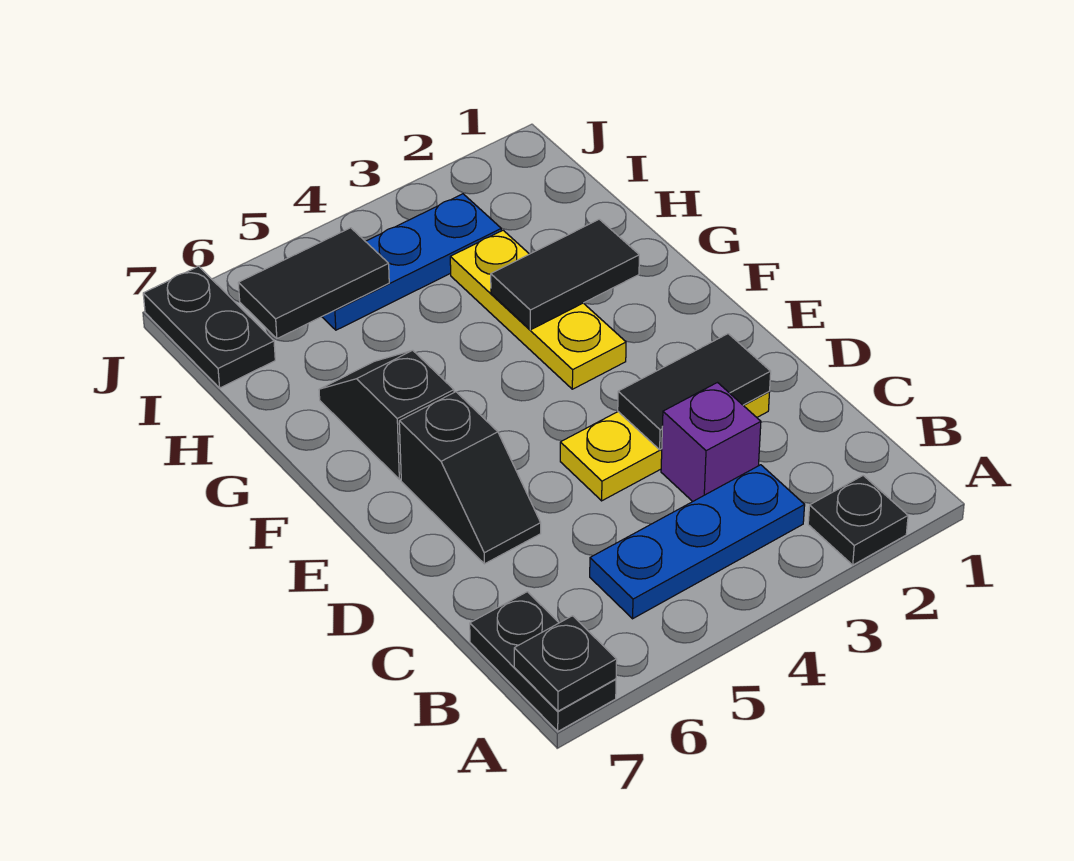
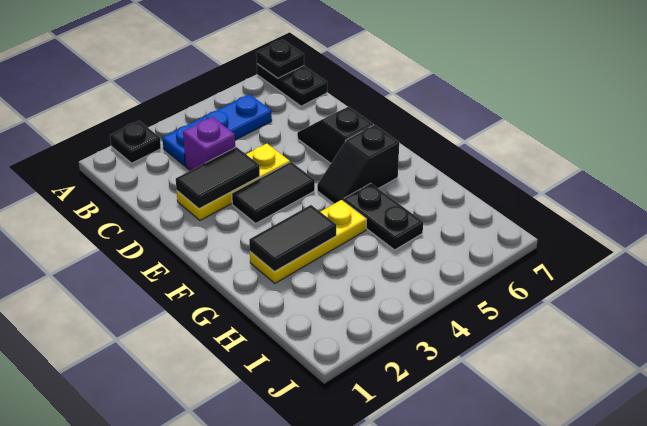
yellow 1x3 plate [450,230,626,389] -> yellow 1x3 plate turned to [250,200,366,283]
black 1x2 slope [319,350,454,479] -> black 1x2 slope turned to [317,125,399,204]
blue 1x3 plate [322,194,501,330] -> none
black 1x2 tile [238,228,389,339] -> black 1x2 tile moved to [232,162,315,223]
black 1x2 plate [143,266,275,388] -> black 1x2 plate moved to [343,183,423,250]

